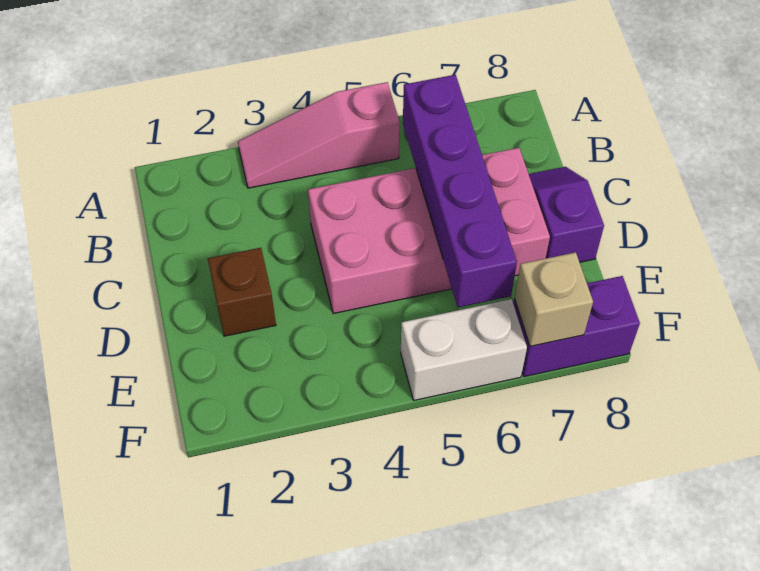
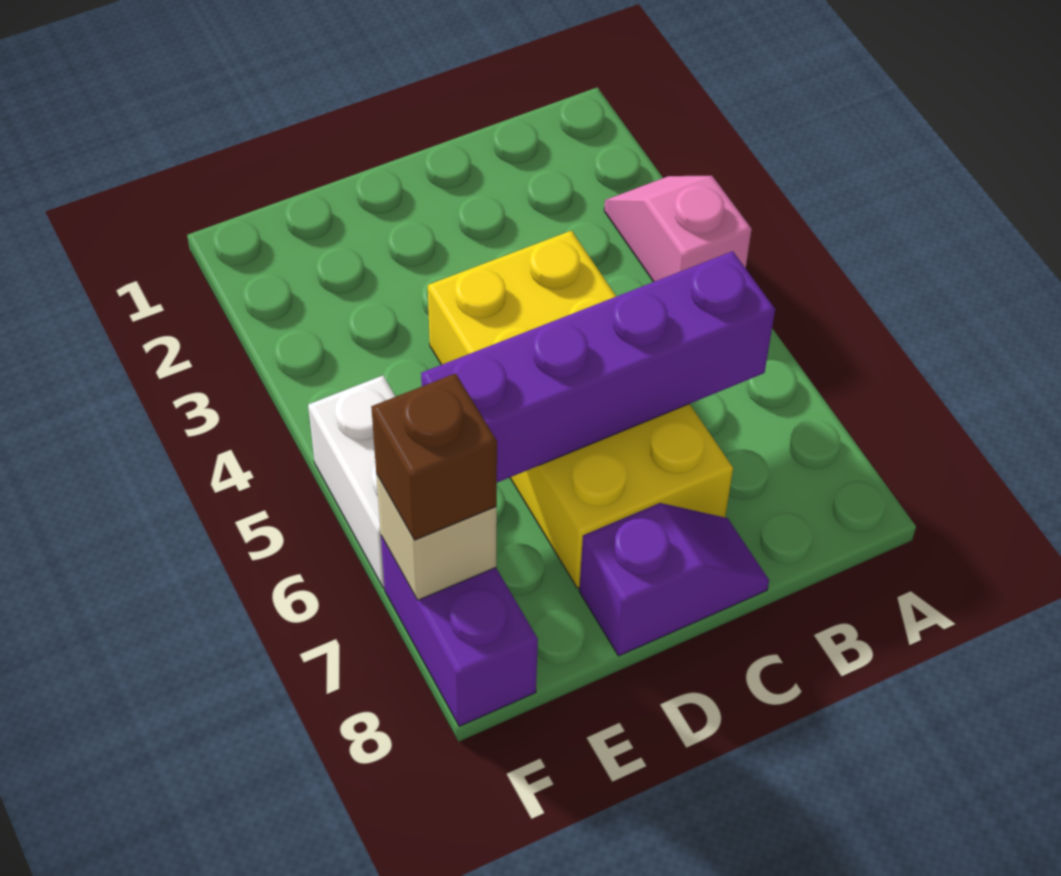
pink 1x3 slope [238,82,400,188] -> pink 1x2 slope [604,176,752,282]
pink 2x4 brick [308,148,550,314] -> yellow 2x4 brick [428,231,733,588]
brown 1x1 brick [208,248,276,336] -> brown 1x1 brick moved to [371,373,497,540]

